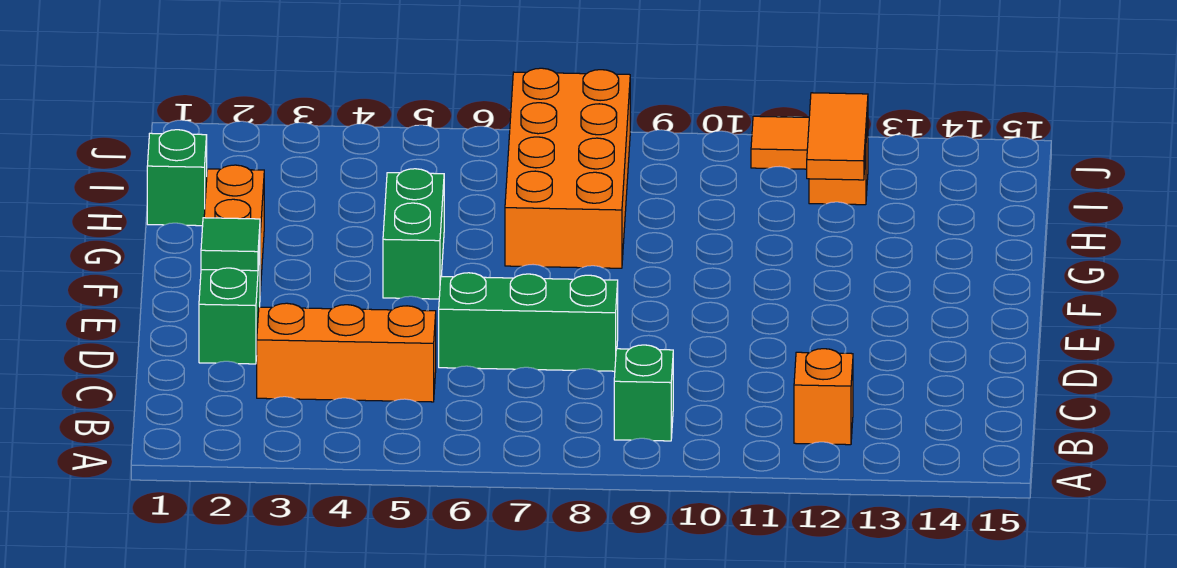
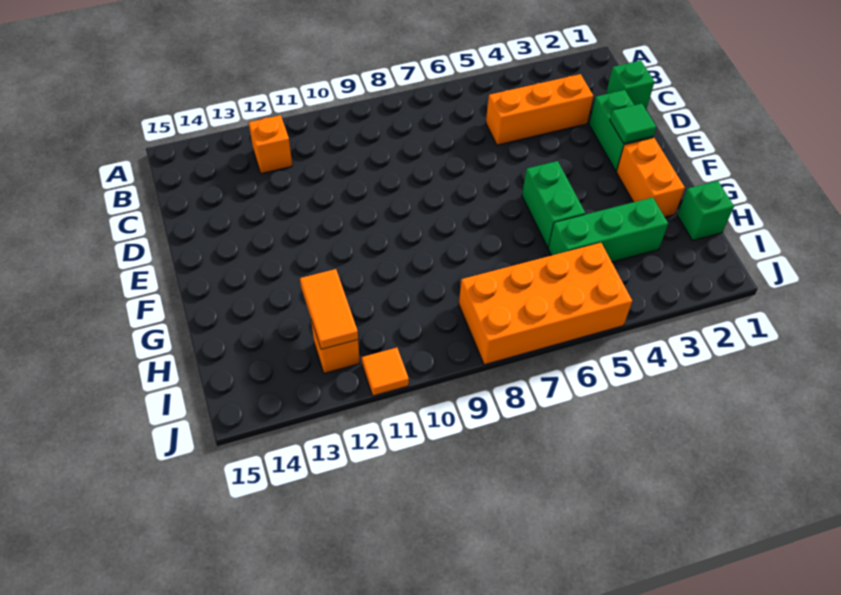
green 1x1 brick [614,345,673,441] -> green 1x1 brick moved to [606,61,654,109]
green 1x3 brick [439,273,618,371] -> green 1x3 brick moved to [548,197,668,262]
orange 2x4 brick [505,68,630,268] -> orange 2x4 brick turned to [459,243,632,365]

